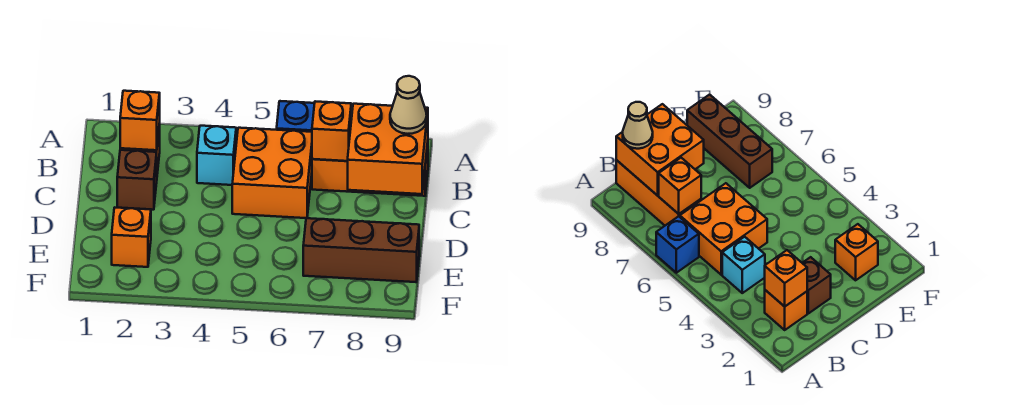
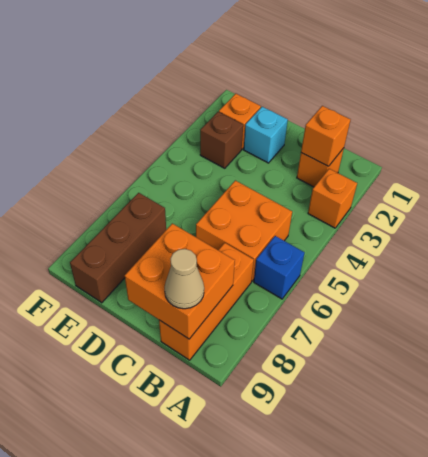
cyan 1x1 brick [197,126,236,185] -> cyan 1x1 brick moved to [244,107,288,163]
orange 1x1 brick [312,101,351,161] -> orange 1x1 brick moved to [308,169,357,228]
brown 1x1 brick [117,150,157,210] -> brown 1x1 brick moved to [200,112,243,168]

